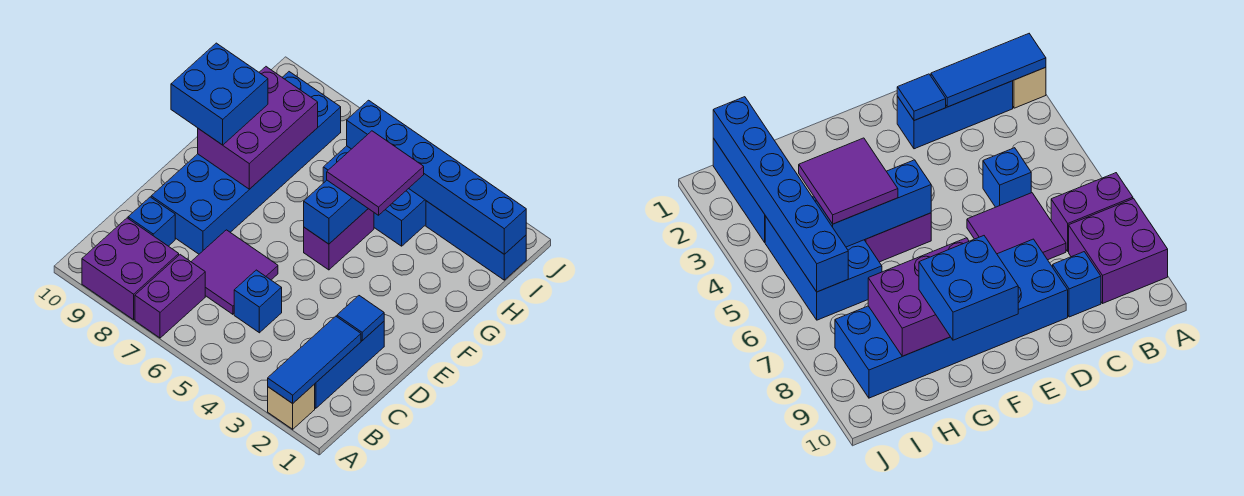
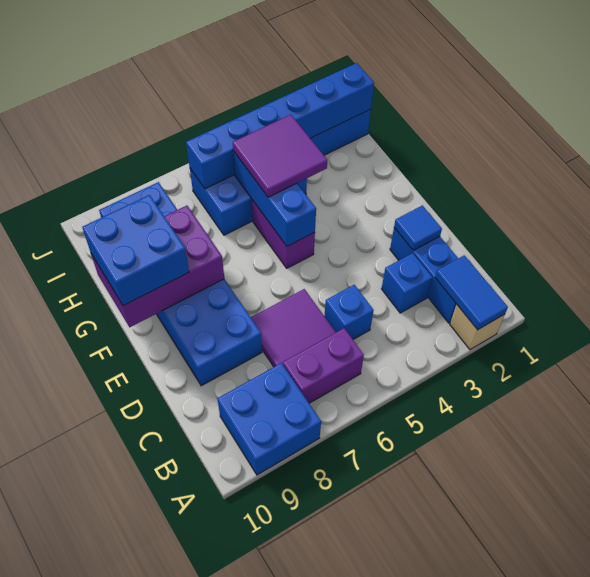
blue 1x3 tile [268,316,361,403] -> blue 1x2 tile [435,255,508,330]
purple 1x2 brick [135,255,205,338] -> purple 1x2 brick turned to [283,328,364,403]
purple 2x2 brick [82,218,179,320] -> blue 2x2 brick [217,363,321,475]
blue 1x1 brick [128,197,175,246] -> blue 1x1 brick moved to [382,253,432,313]
purple 2x3 brick [198,67,318,189] -> purple 2x3 brick turned to [91,206,224,327]

